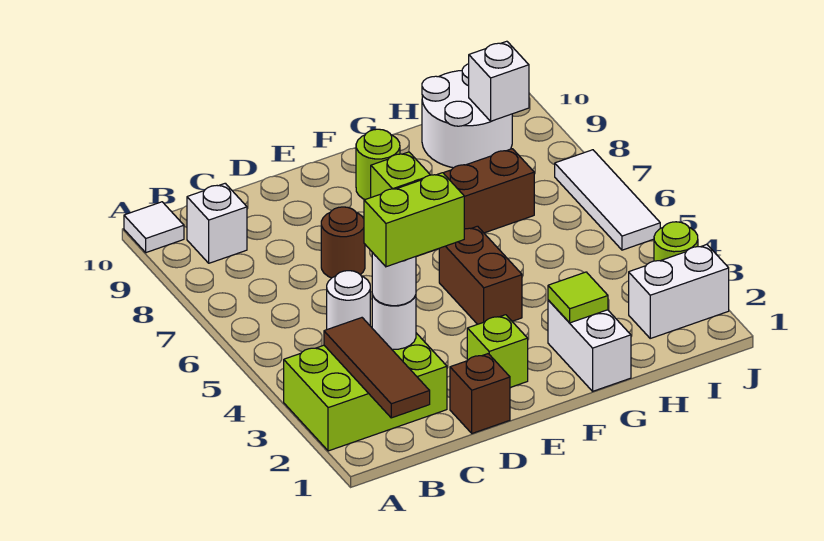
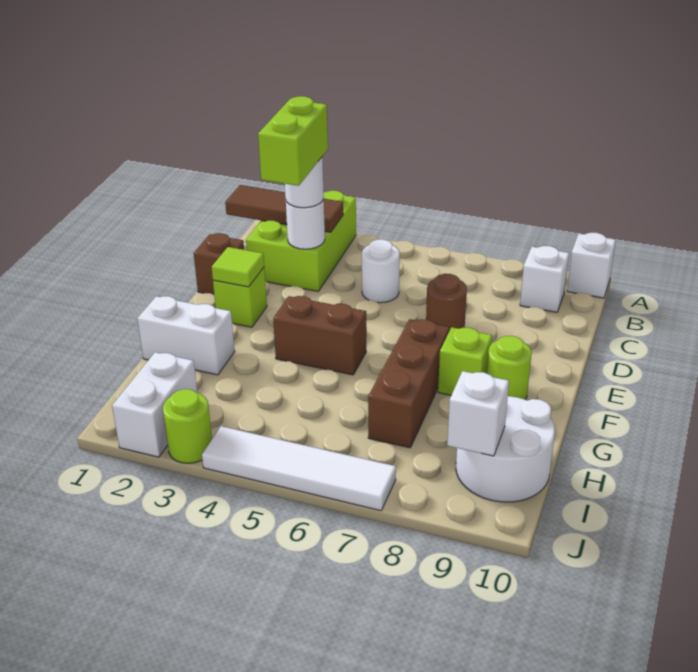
white 1x1 tile [124,202,184,253] -> white 1x1 brick [567,233,616,298]
lime 1x1 tile [548,272,608,323] -> lime 1x1 tile moved to [212,247,264,287]
white 1x3 tile [555,150,660,250] -> white 1x4 tile [202,426,396,511]

